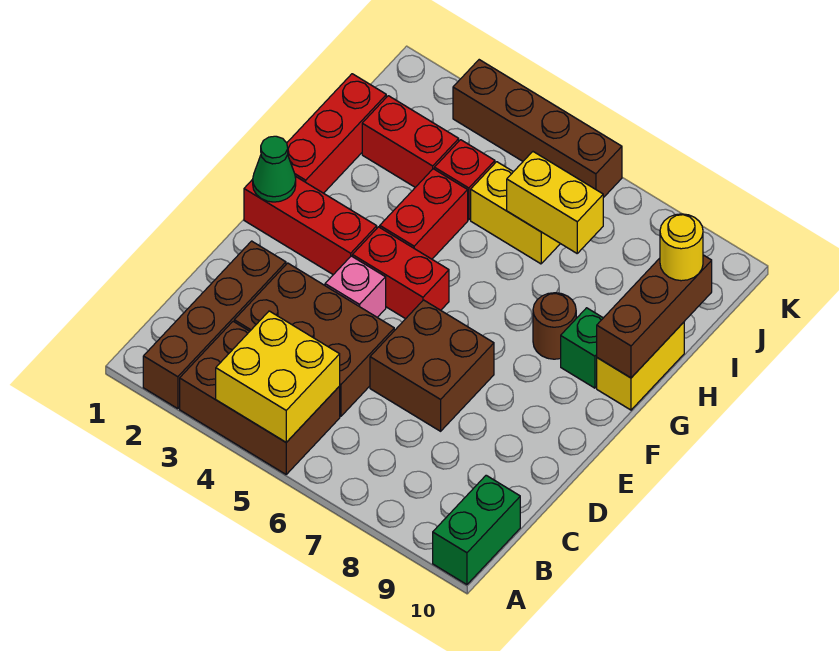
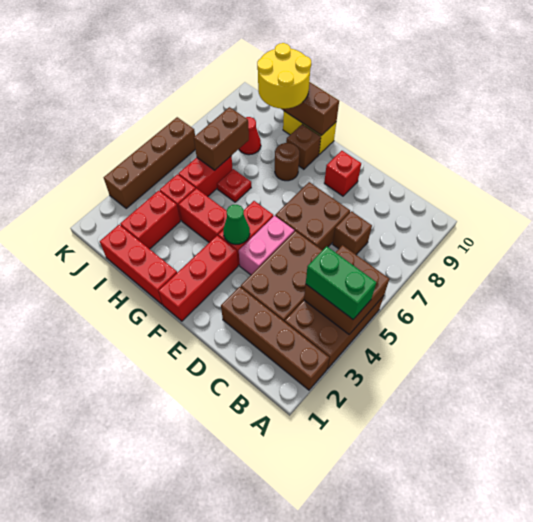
yellow 2x2 brick [216,311,340,442] -> brown 2x2 brick [304,245,389,334]
green 1x2 brick [433,475,520,585] -> green 1x2 brick moved to [306,246,376,319]
none -> brown 1x1 brick [333,211,372,255]
pink 1x1 brick [325,256,386,317] -> pink 1x2 brick [239,216,294,275]
none -> red 1x1 brick [324,151,361,196]
green 1x1 cone [253,136,296,202] -> green 1x1 cone moved to [223,205,250,245]
green 1x1 brick [561,308,603,388] -> brown 1x1 brick [286,124,321,169]
none -> red 1x1 plate [217,169,251,202]
yellow 1x2 brick [471,162,560,264] -> red 1x2 brick [178,156,233,197]
yellow 1x2 brick [507,152,603,253] -> brown 1x2 brick [194,107,249,170]
none -> red 1x1 cone [239,117,261,155]
yellow 1x1 round brick [660,214,703,281] -> yellow 2x2 round brick [257,43,311,109]

